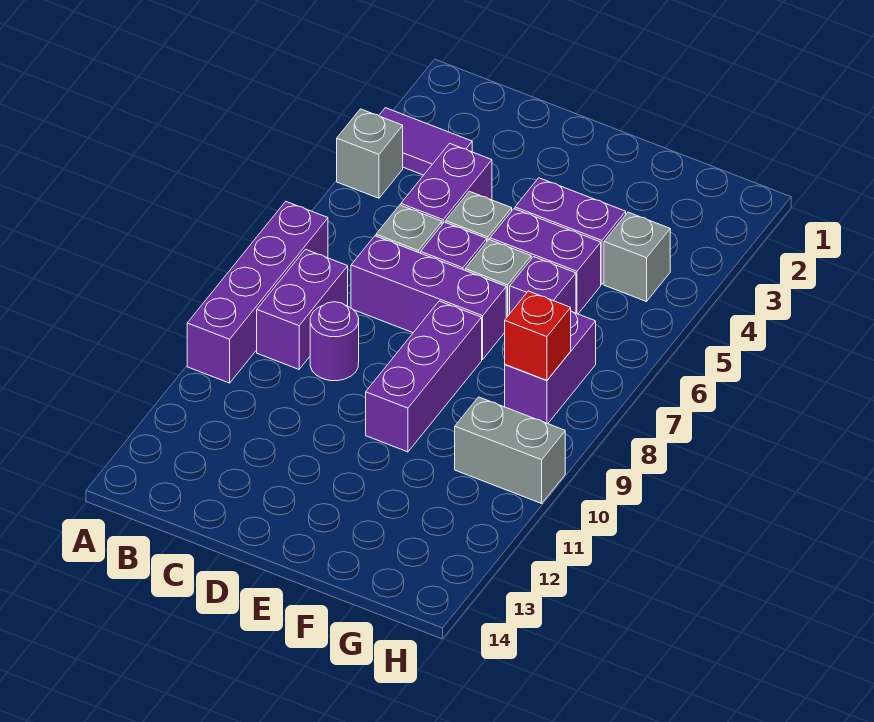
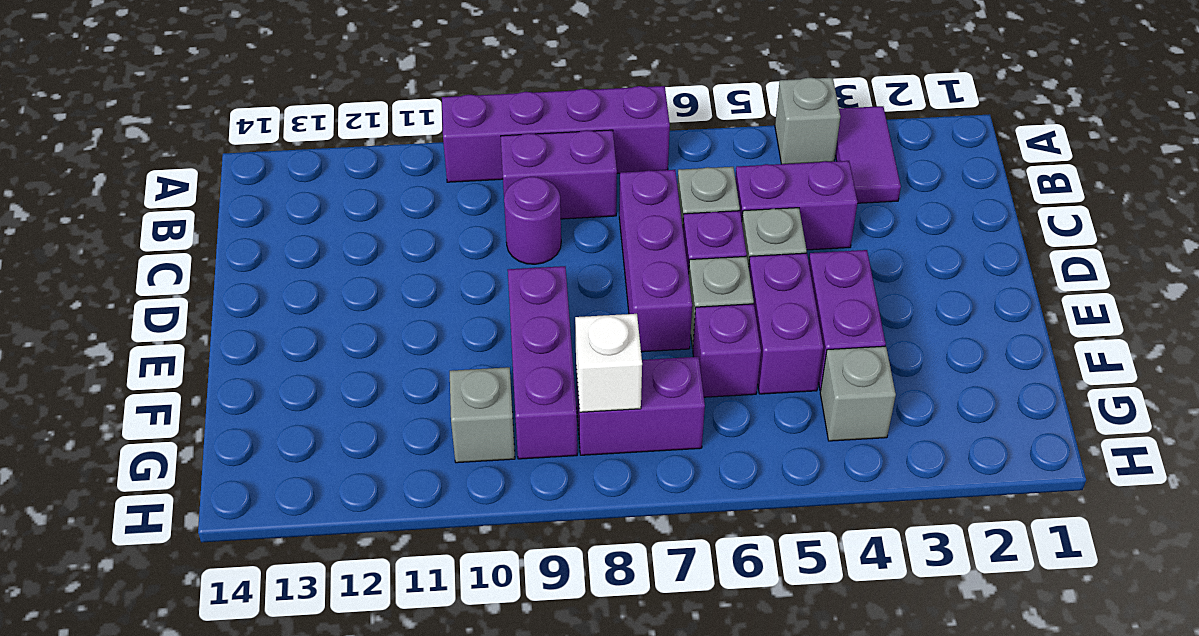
purple 1x3 brick [366,301,482,452] -> purple 1x3 brick turned to [508,266,577,459]
red 1x1 brick [505,291,571,381] -> white 1x1 brick [575,314,642,412]
grey 1x2 brick [455,397,565,503] -> grey 1x1 brick [450,367,515,463]

